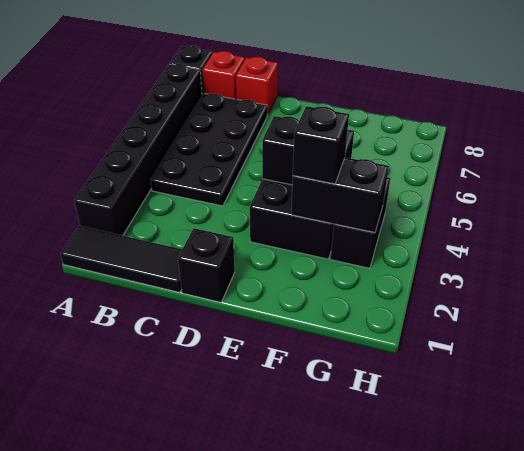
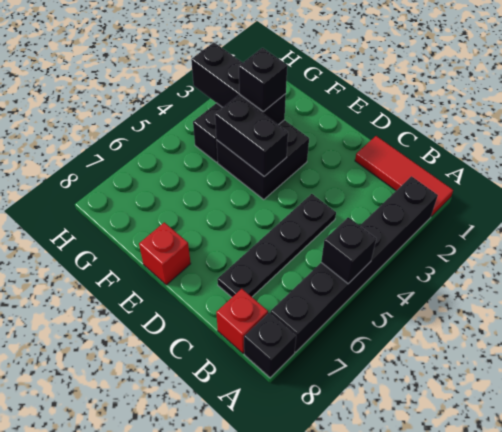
black 1x3 tile [60,226,182,293] -> red 1x3 tile [355,136,453,216]
black 2x4 plate [150,94,268,206] -> black 1x4 plate [217,194,336,297]
red 1x1 brick [236,57,278,114] -> red 1x1 brick moved to [139,222,191,285]
black 1x1 brick [178,228,235,302] -> black 1x1 brick moved to [321,217,376,284]
black 1x2 brick [291,157,389,233] -> black 1x3 brick [191,42,286,125]

